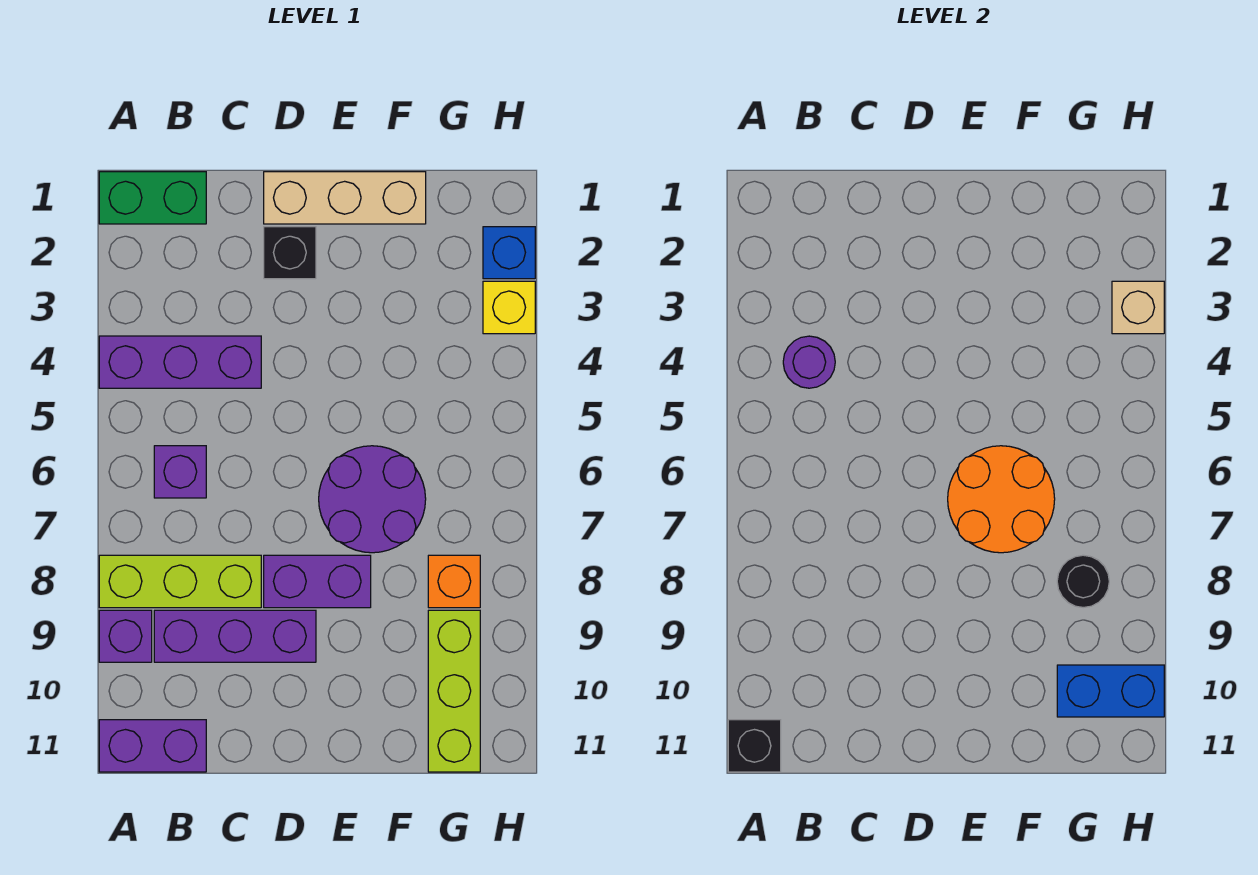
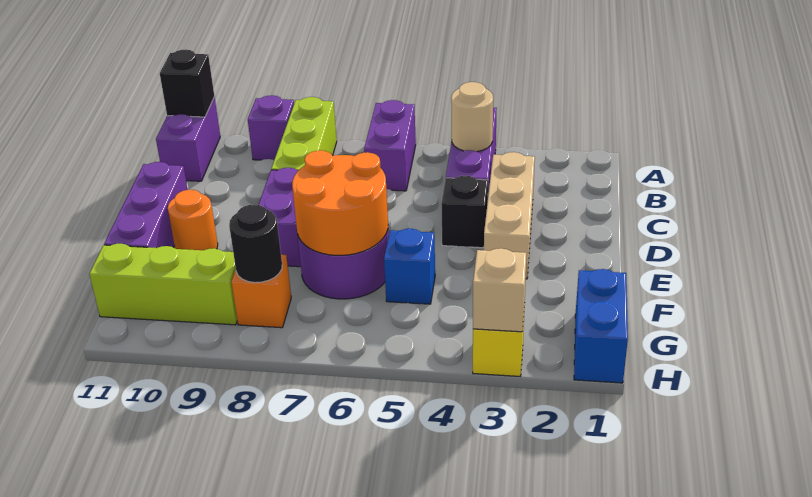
green 1x2 brick [99,172,206,224] -> none
purple 1x1 round brick [783,336,835,388] -> tan 1x1 round brick [451,82,493,152]
purple 1x1 brick [154,446,206,498] -> purple 1x2 brick [364,100,416,191]
purple 1x3 brick [154,610,316,662] -> purple 1x3 brick moved to [104,162,188,248]
tan 1x3 brick [264,172,426,224] -> tan 1x3 brick moved to [484,152,535,279]
black 1x1 brick [264,227,316,279] -> black 1x1 brick moved to [441,176,488,248]
none -> orange 1x1 round brick [168,190,218,250]
blue 1x2 brick [1057,665,1164,717] -> blue 1x2 brick moved to [574,269,628,383]
blue 1x1 brick [483,227,535,279] -> blue 1x1 brick moved to [384,229,435,304]

